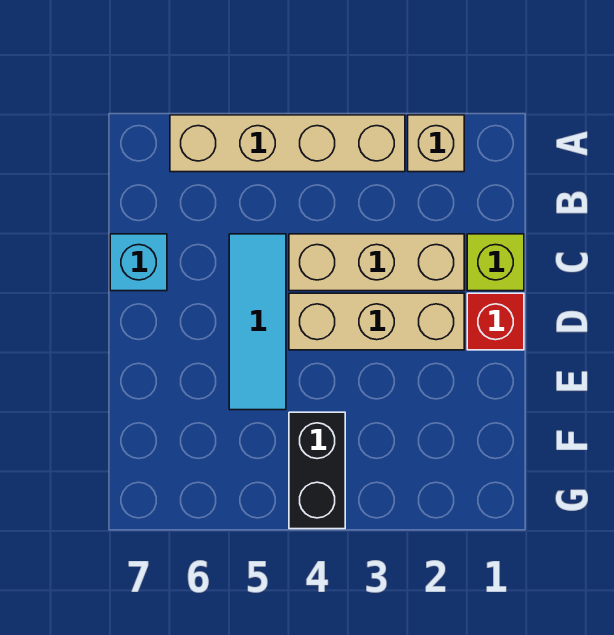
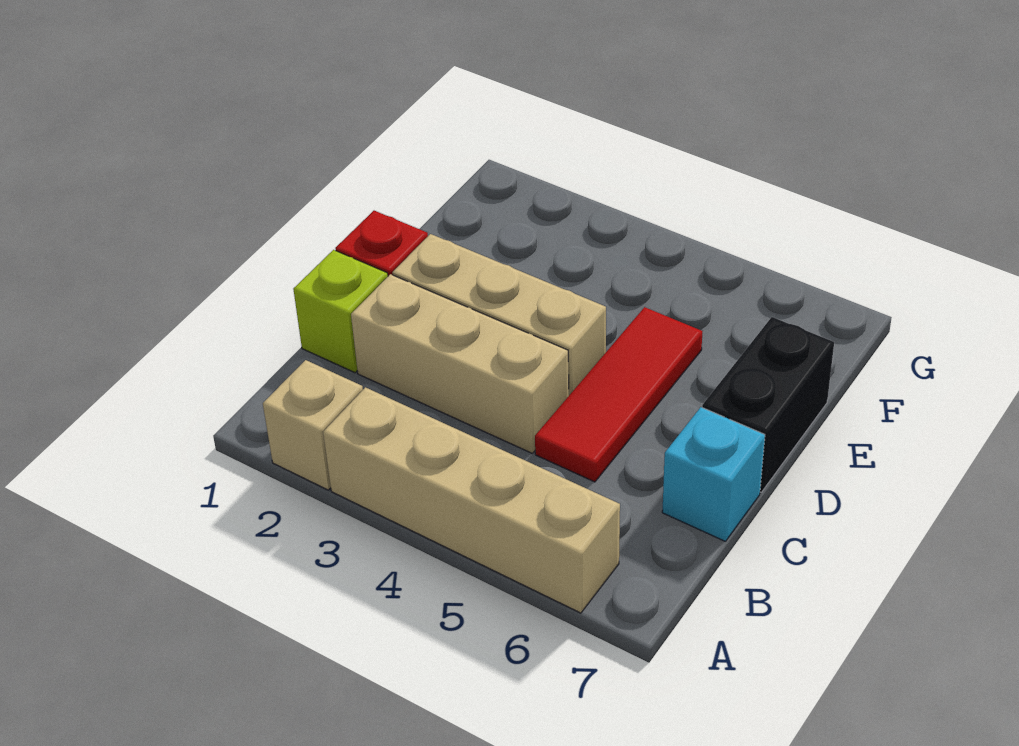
cyan 1x3 tile [229,234,286,410] -> red 1x3 tile [535,307,702,482]
black 1x2 brick [289,412,345,529] -> black 1x2 brick moved to [702,317,834,492]

